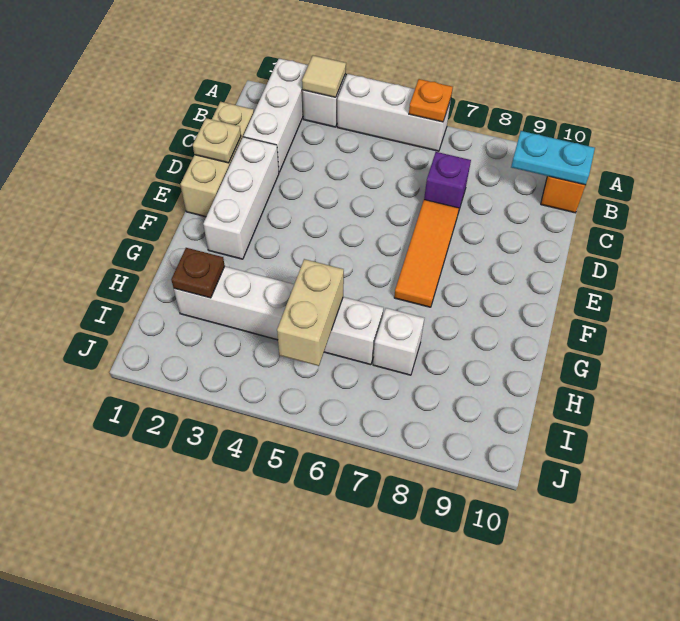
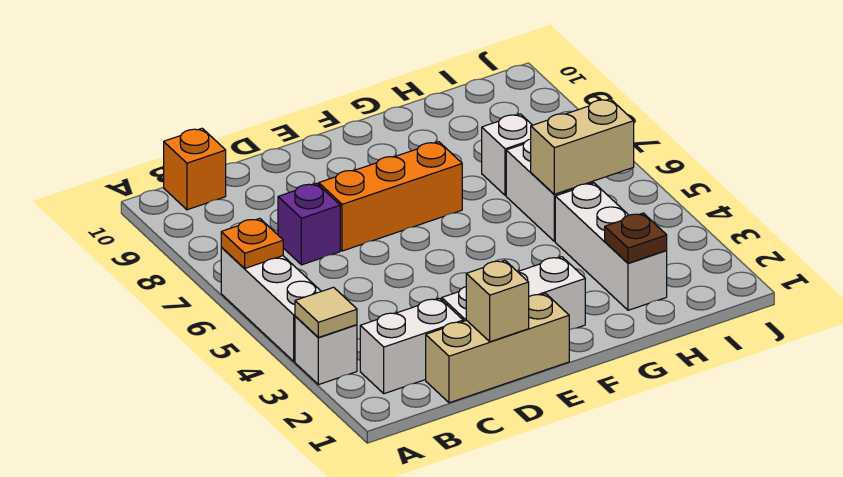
white 1x3 brick [244,58,308,172] -> white 1x2 brick [360,298,463,394]
cyan 1x2 plate [511,131,595,185] -> none
tan 1x1 plate [193,118,241,163] -> tan 1x1 brick [466,260,529,342]
orange 1x3 tile [394,200,459,307] -> orange 1x3 brick [319,142,462,251]

